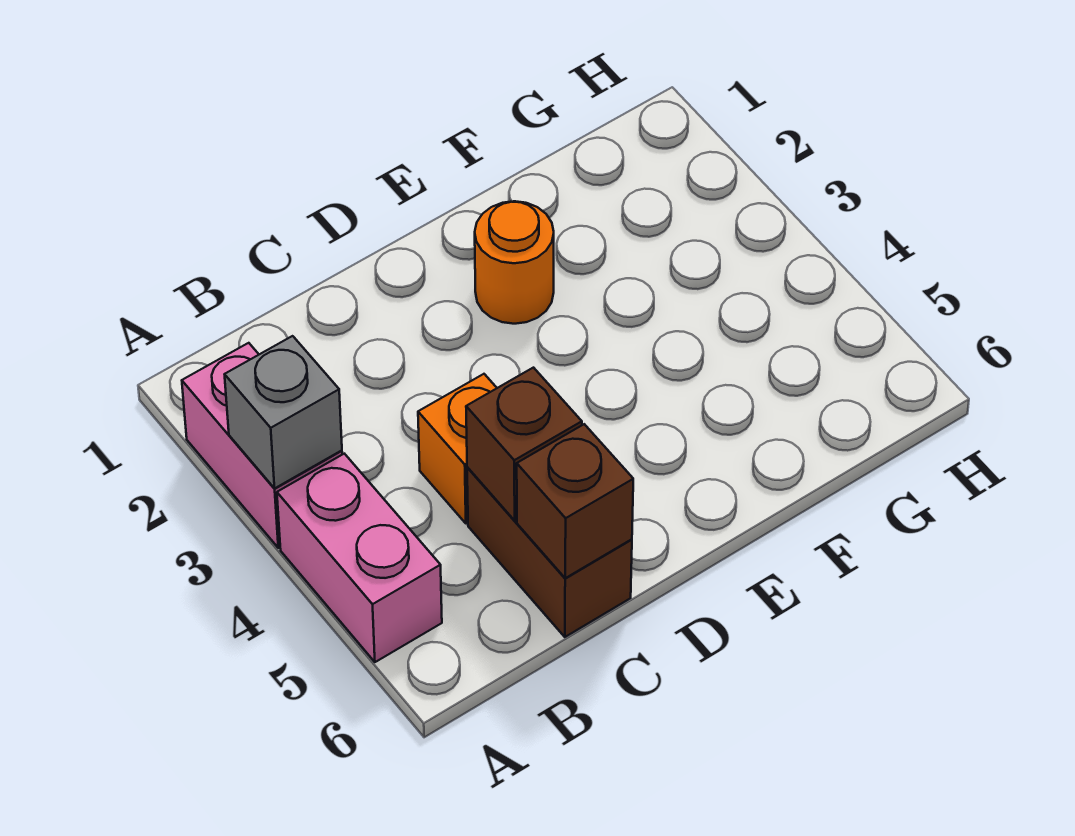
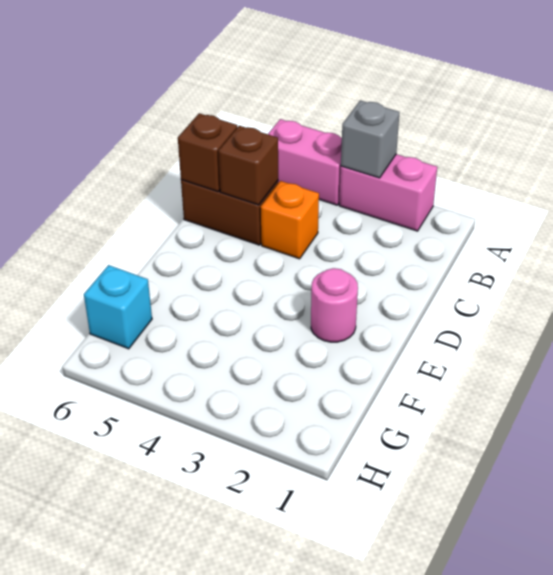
orange 1x1 round brick [475,201,554,324] -> pink 1x1 round brick [311,268,358,342]
none -> cyan 1x1 brick [84,265,152,349]

